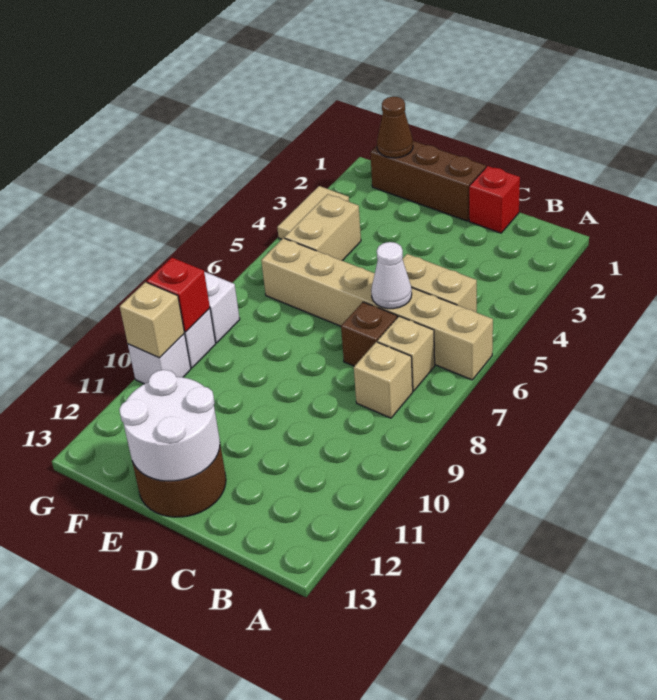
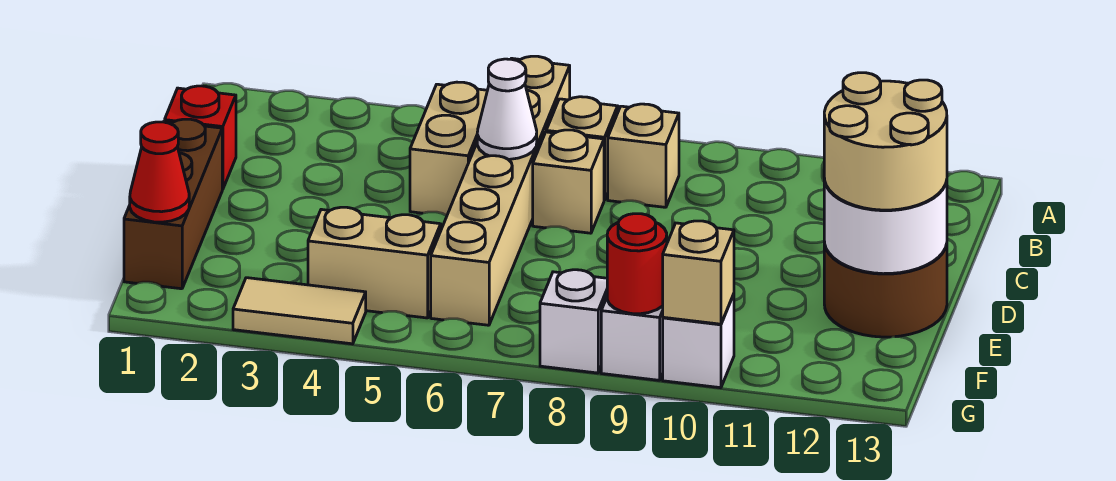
brown 1x1 brick [341,302,397,366] -> tan 1x1 brick [533,130,604,233]
none -> tan 2x2 round brick [824,73,947,210]
brown 1x1 cone [377,97,413,158] -> red 1x1 cone [130,122,189,222]
red 1x1 brick [147,258,210,332] -> red 1x1 round brick [607,214,667,314]

